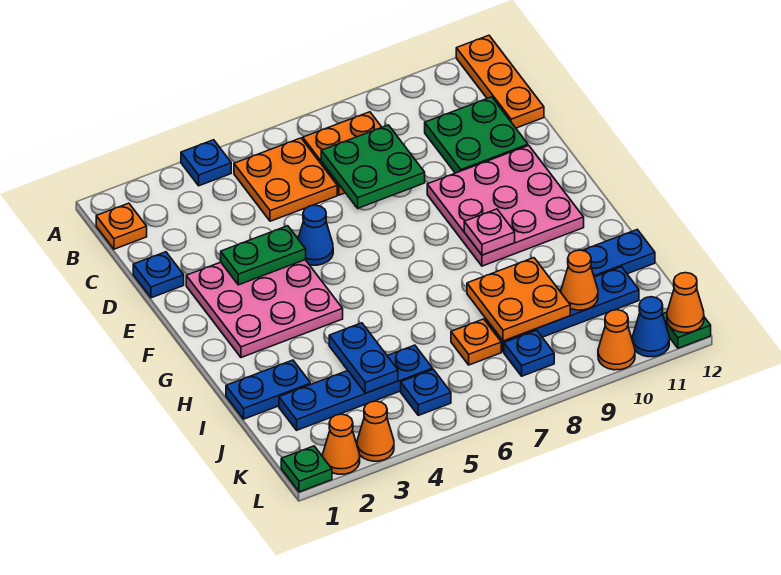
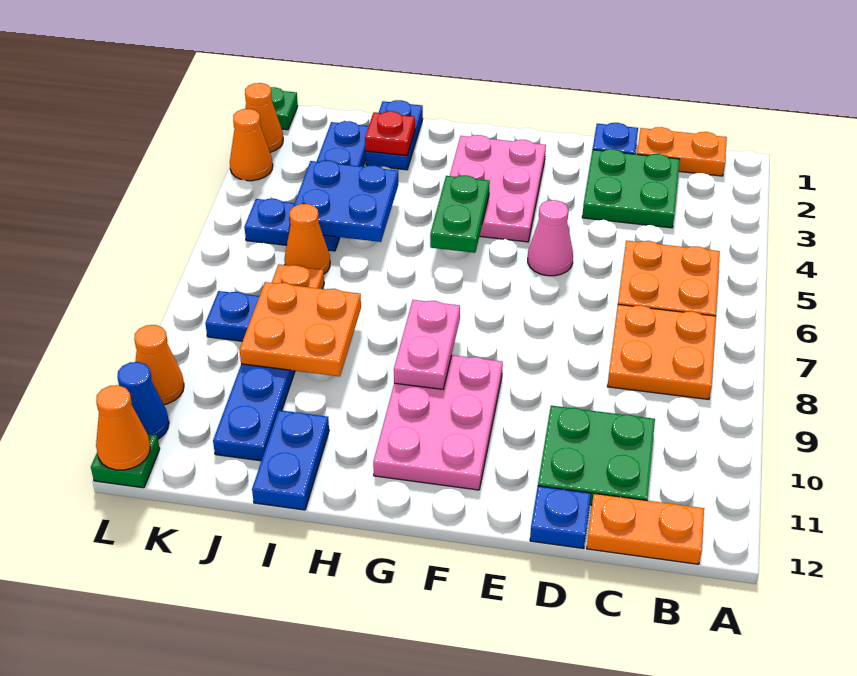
blue 1x1 plate [181,140,231,186] -> blue 1x1 plate moved to [530,486,591,549]
orange 1x3 plate [456,35,544,128] -> orange 1x2 plate [587,494,704,564]
orange 1x1 plate [96,203,147,249] -> orange 1x2 plate [637,127,727,176]
green 2x2 plate [321,125,425,208] -> green 2x2 plate moved to [582,149,680,228]
pink 3x3 plate [186,260,343,358] -> pink 2x3 plate [450,135,546,242]
green 1x2 plate [221,226,306,285] -> green 1x2 plate moved to [430,175,490,253]
blue 1x1 cone [298,205,333,265] -> pink 1x1 cone [528,200,573,276]
pink 3x3 plate [427,146,584,266] -> pink 2x3 plate [373,355,503,490]
pink 1x1 plate [464,209,515,255] -> pink 1x2 plate [394,300,460,389]
none -> red 1x1 plate [365,111,415,156]
blue 1x2 plate [329,323,398,393] -> blue 2x2 plate [289,160,398,242]
orange 1x1 cone [561,250,598,310] -> orange 1x1 cone moved to [284,204,330,274]

